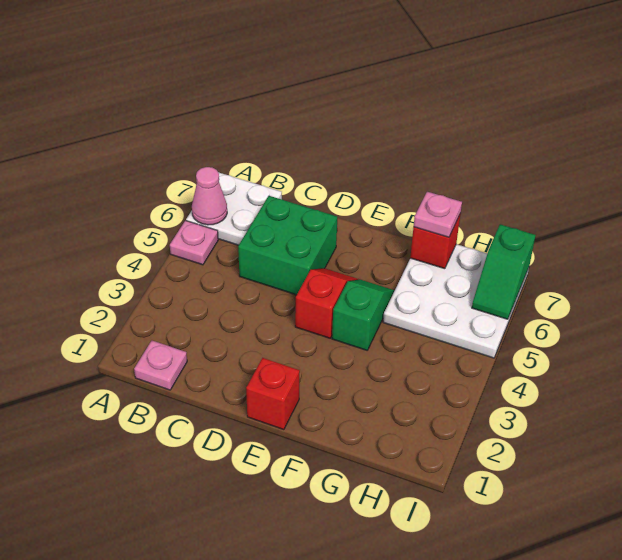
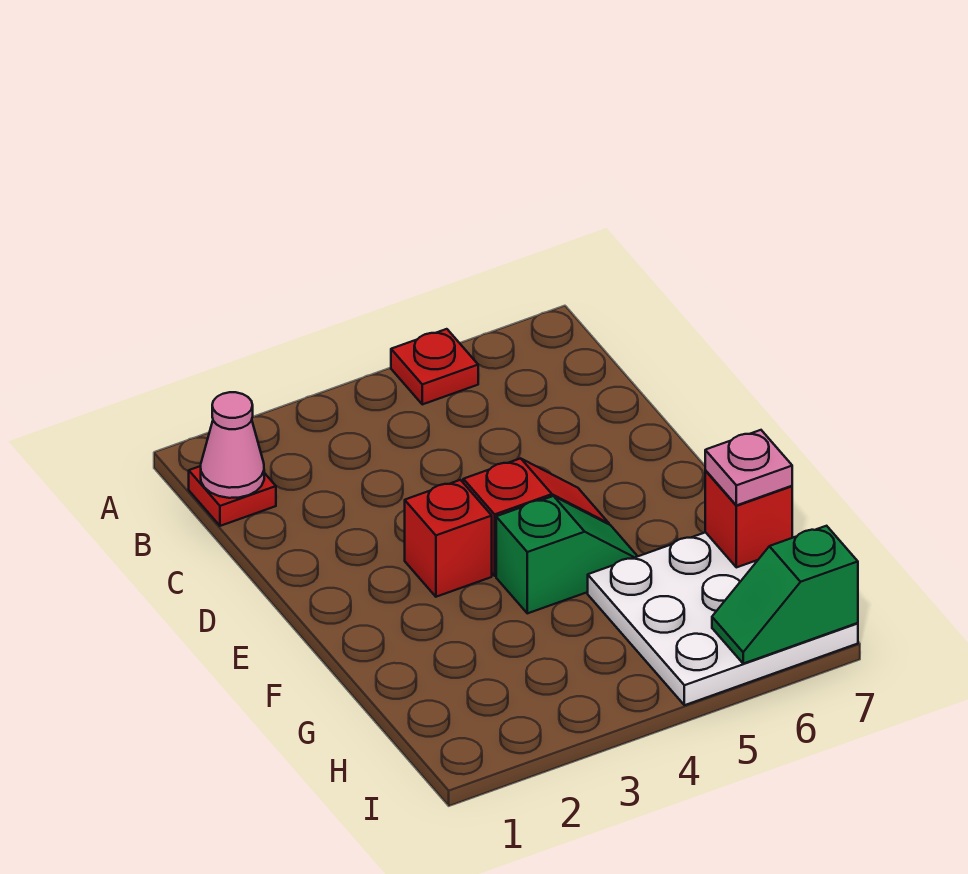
pink 1x1 plate [170,221,218,265] -> red 1x1 plate [391,329,478,404]
white 2x2 plate [186,172,282,245] -> none
pink 1x1 cone [192,167,227,225] -> pink 1x1 cone moved to [201,392,264,498]
pink 1x1 plate [134,341,187,390] -> red 1x1 plate [189,466,276,526]
green 2x2 brick [238,196,337,295] -> none
red 1x1 brick [246,358,300,430] -> red 1x1 brick moved to [405,480,492,597]

